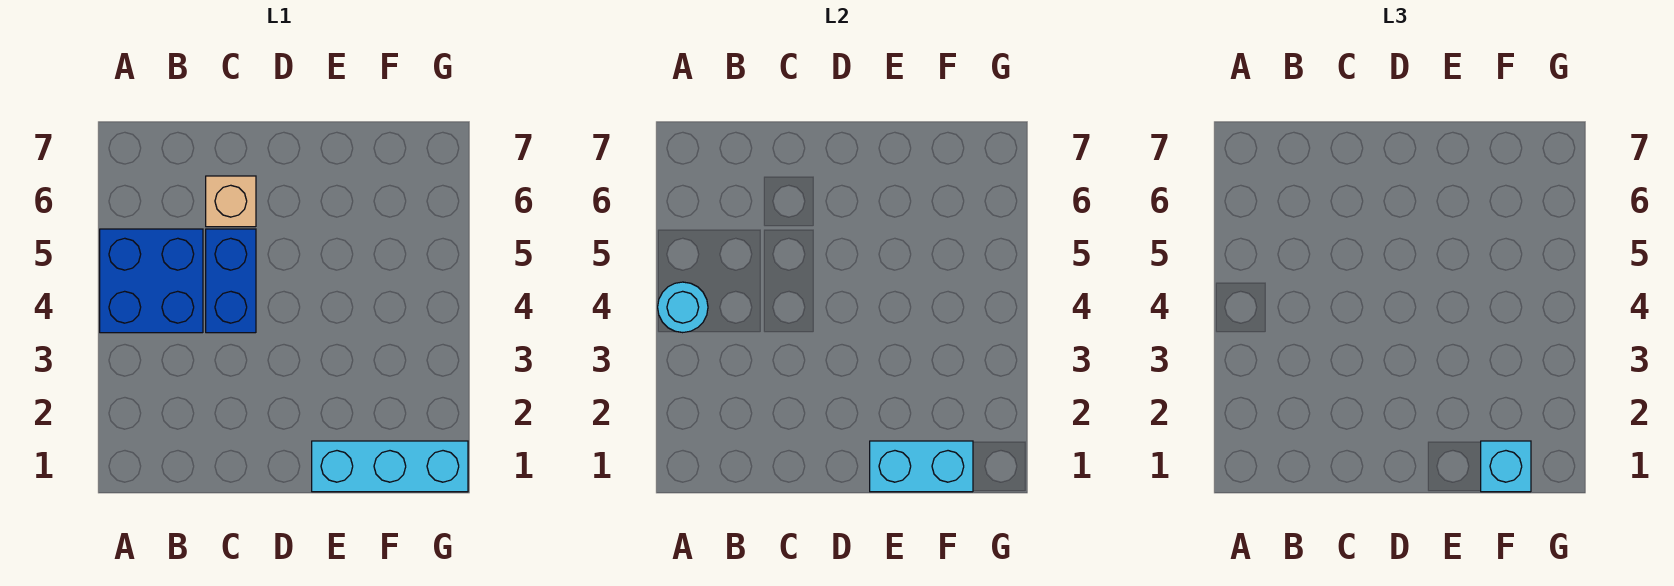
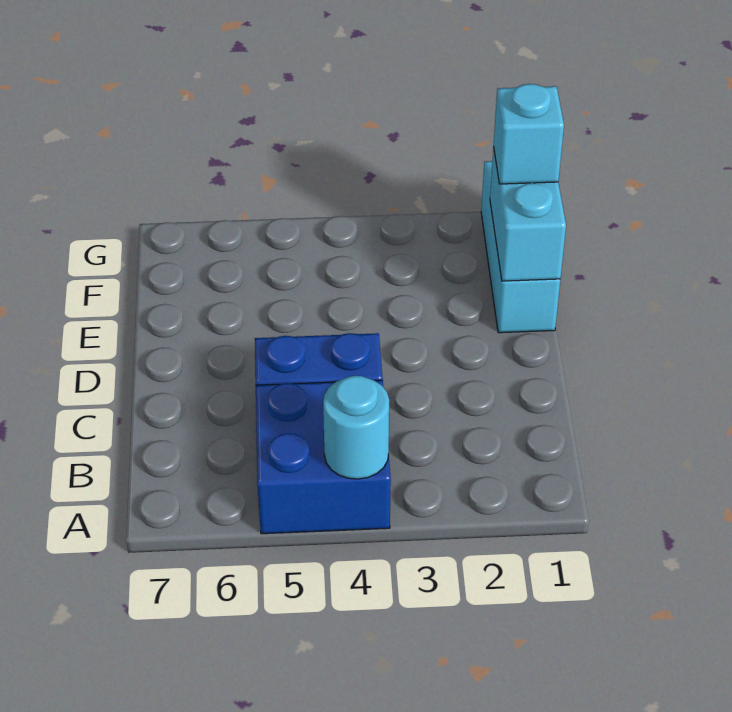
tan 1x1 brick [206,176,256,227] -> none

